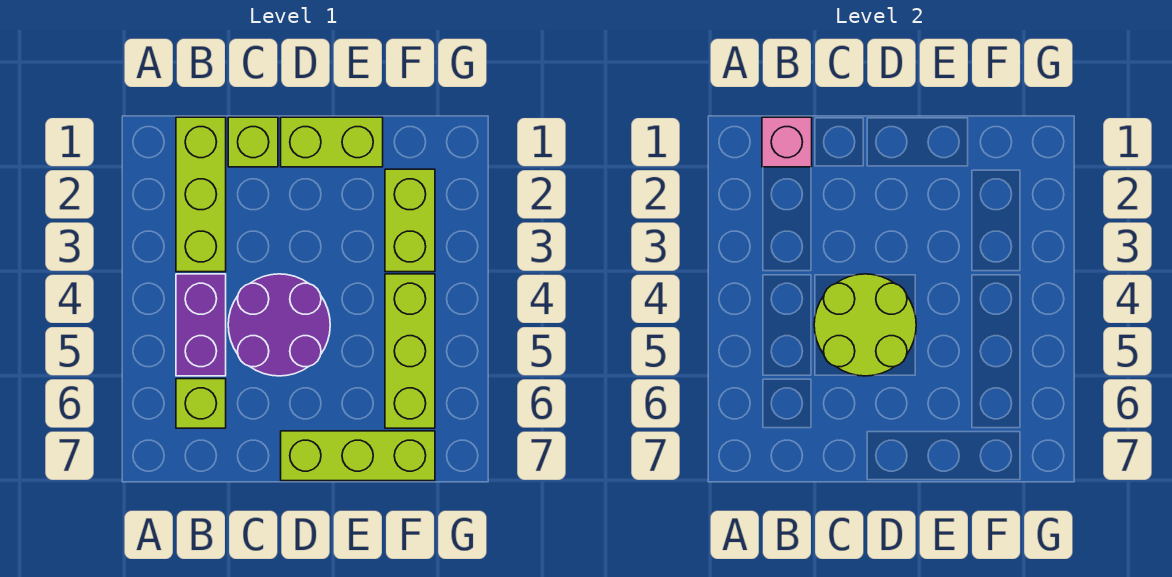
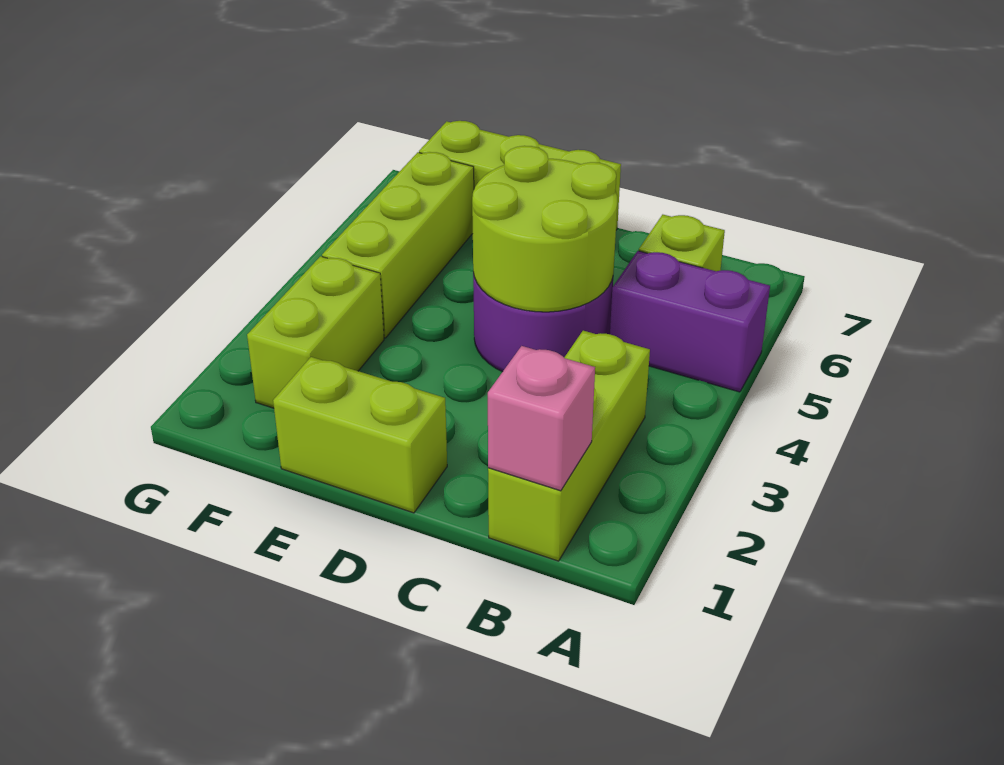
purple 1x2 brick [176,274,226,376] -> purple 1x2 brick turned to [610,251,770,392]
lime 1x1 brick [228,117,278,167] -> none

